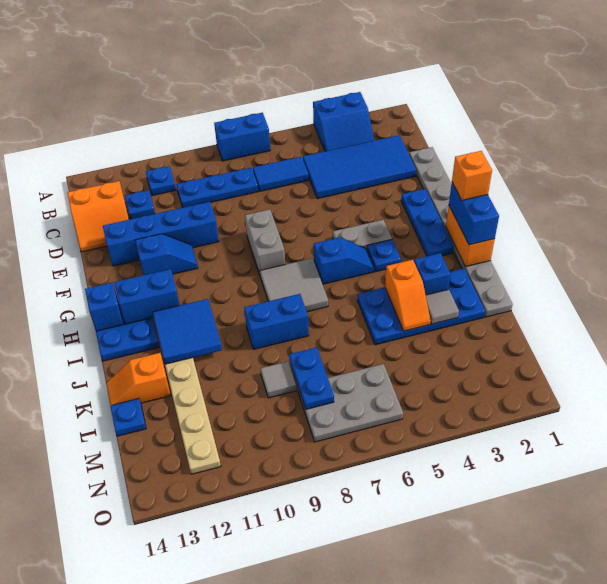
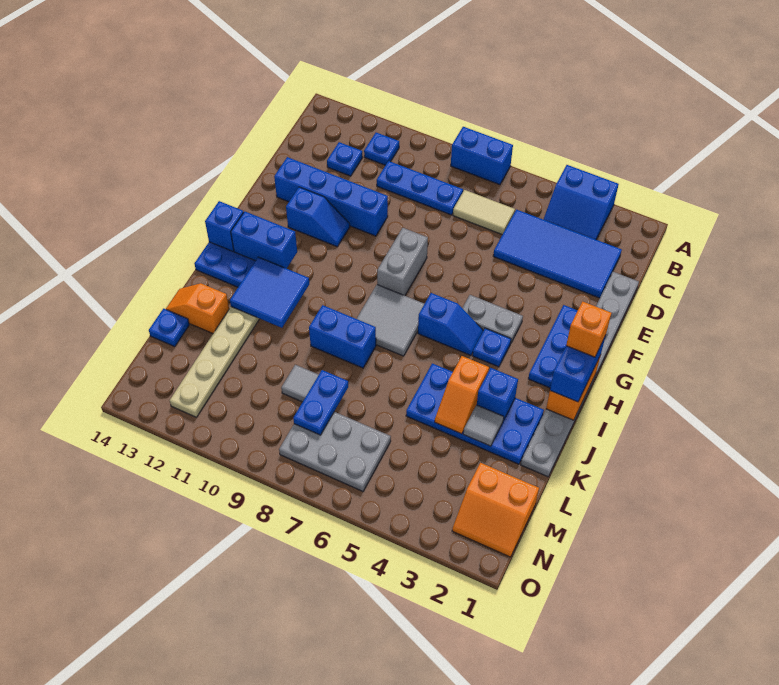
blue 1x2 tile [253,157,309,191] -> tan 1x2 tile [453,190,515,235]
orange 2x2 slope [67,181,129,252] -> orange 2x2 slope moved to [452,463,539,557]

